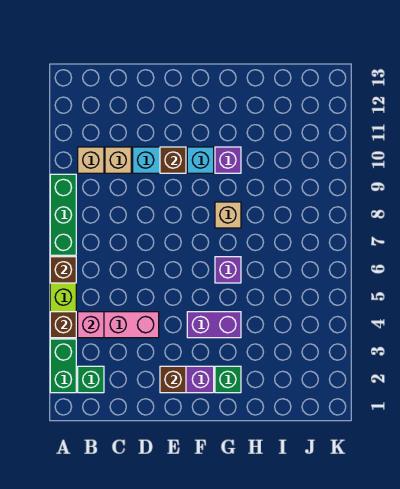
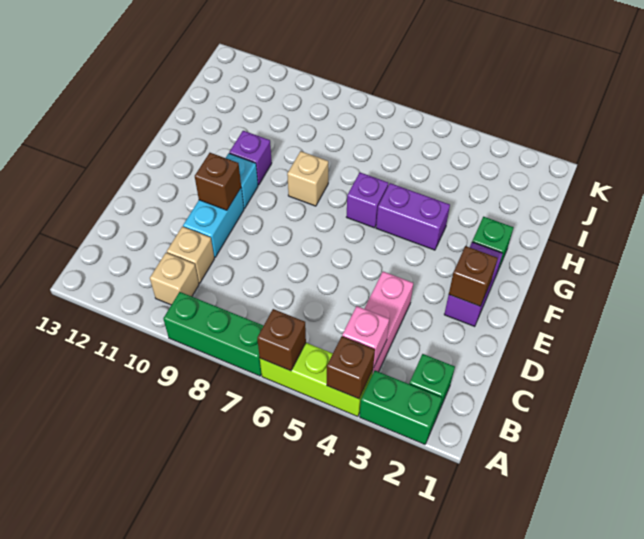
purple 1x2 brick [187,312,241,338] -> purple 1x2 brick turned to [376,183,450,250]

